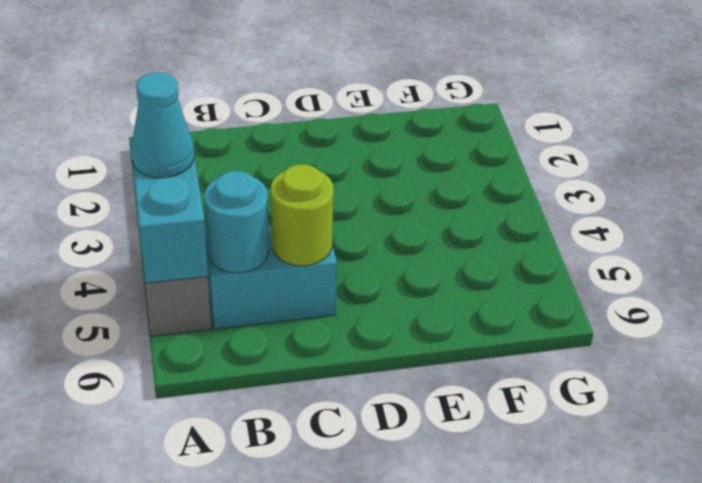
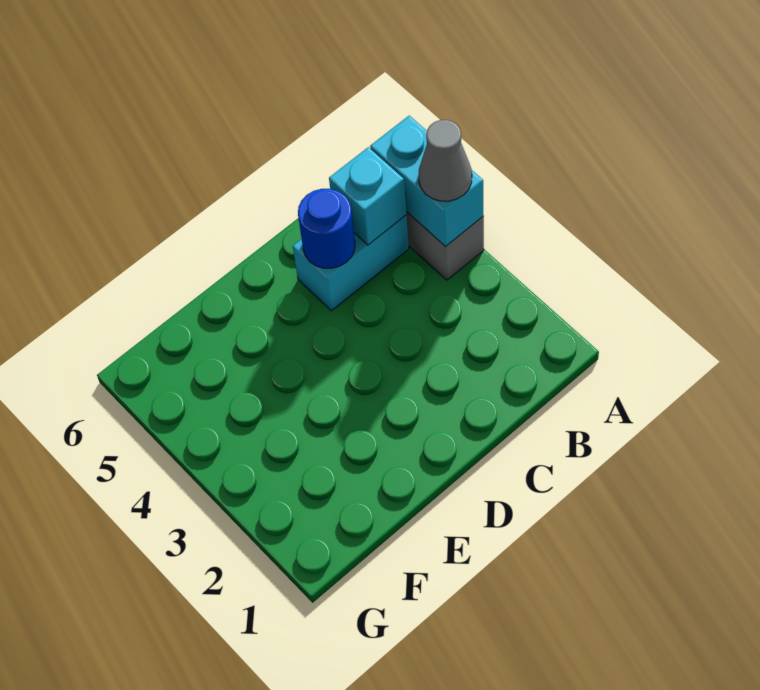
cyan 1x1 cone [131,72,194,178] -> grey 1x1 cone [419,120,472,201]
cyan 1x1 round brick [204,171,269,273] -> cyan 1x1 brick [329,147,406,245]
lime 1x1 round brick [271,164,333,266] -> blue 1x1 round brick [298,189,355,268]

